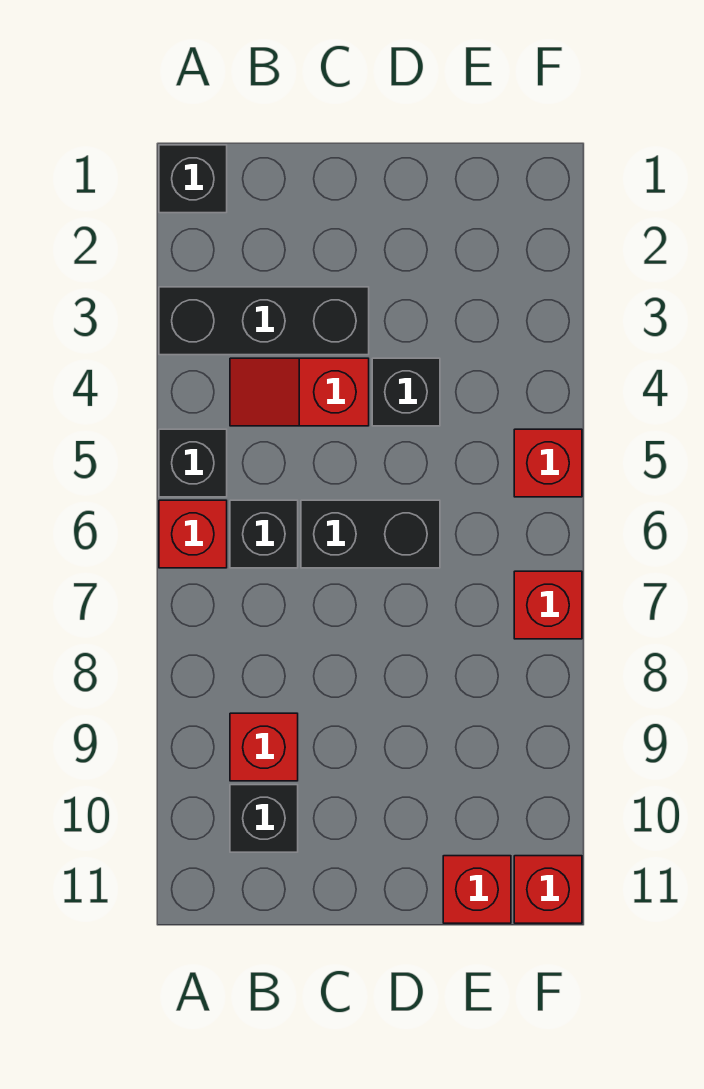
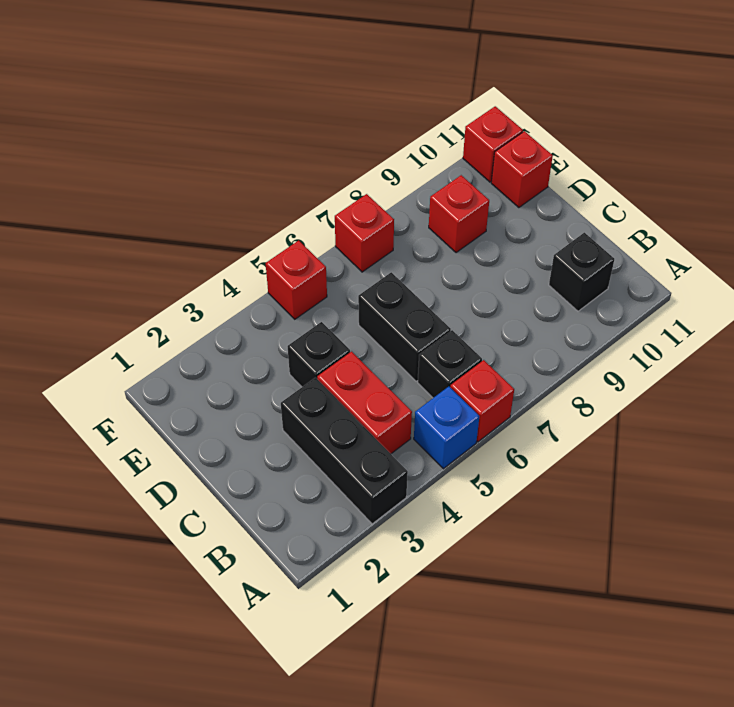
black 1x1 brick [159,145,227,213] -> none
black 1x1 brick [159,429,227,497] -> blue 1x1 brick [414,387,479,469]
red 1x2 slope [230,358,369,426] -> red 1x2 brick [317,352,412,454]
red 1x1 brick [230,713,298,781] -> red 1x1 brick moved to [429,175,489,253]

